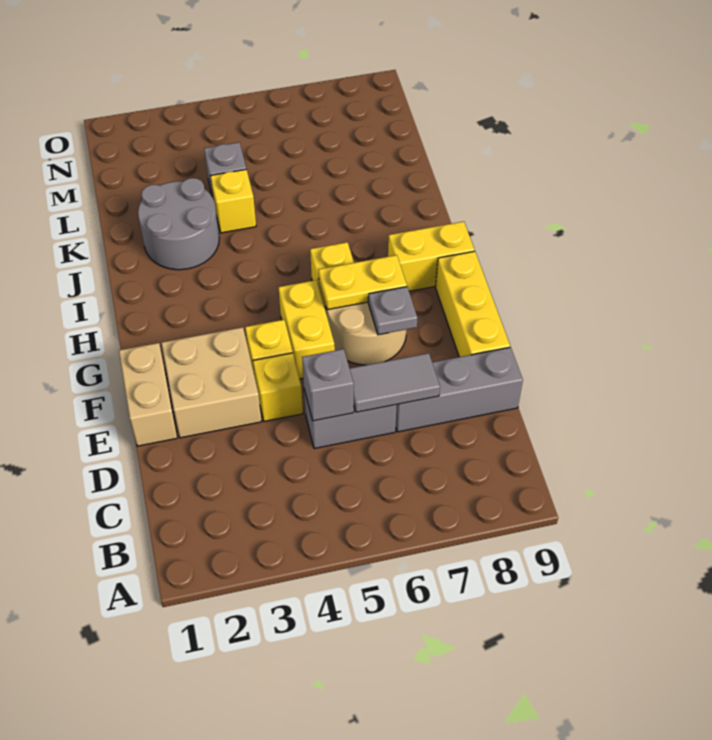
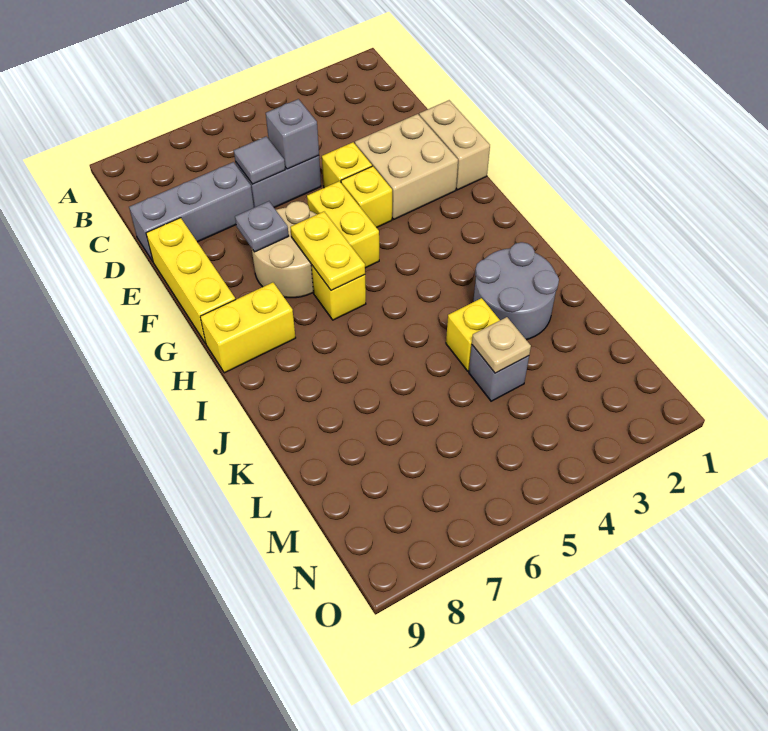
grey 1x2 tile [350,353,440,412] -> grey 1x1 tile [234,136,285,184]
yellow 1x2 plate [318,255,407,310] -> yellow 1x2 plate turned to [290,212,365,291]
none -> tan 1x1 plate [472,317,531,373]

